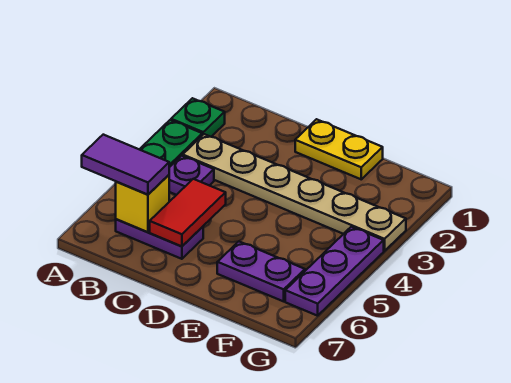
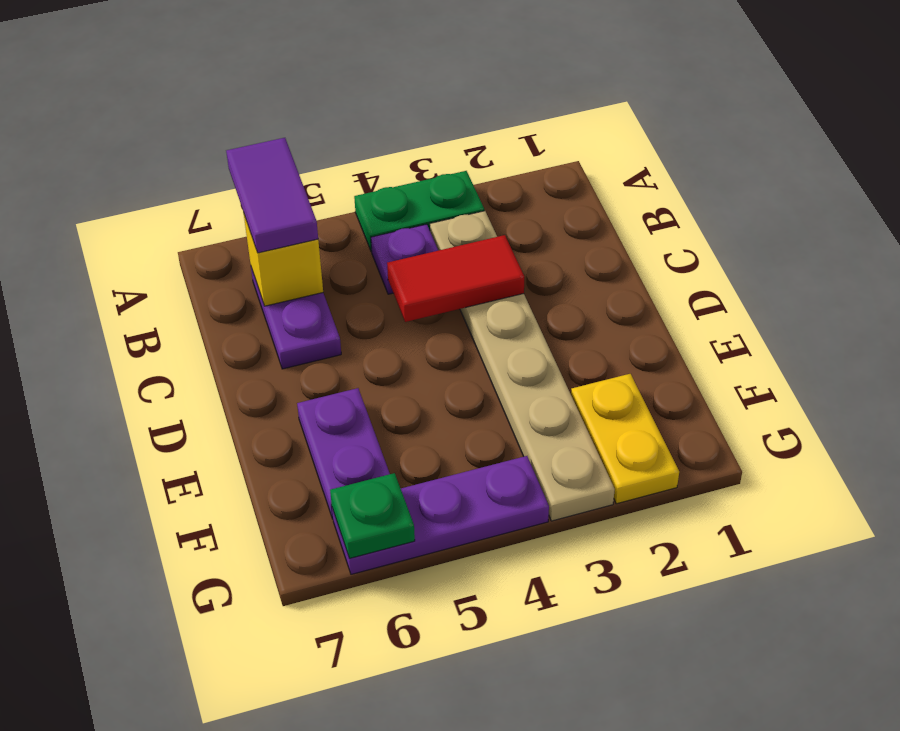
green 1x1 plate [171,98,225,137] -> green 1x1 plate moved to [330,473,415,559]
red 1x2 tile [150,179,226,247] -> red 1x2 tile moved to [387,235,524,322]
yellow 1x2 plate [295,119,383,179] -> yellow 1x2 plate moved to [571,374,679,504]

